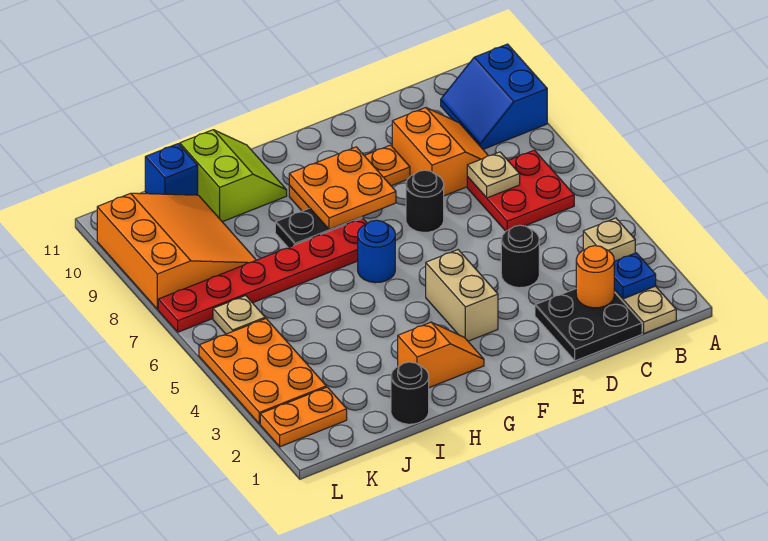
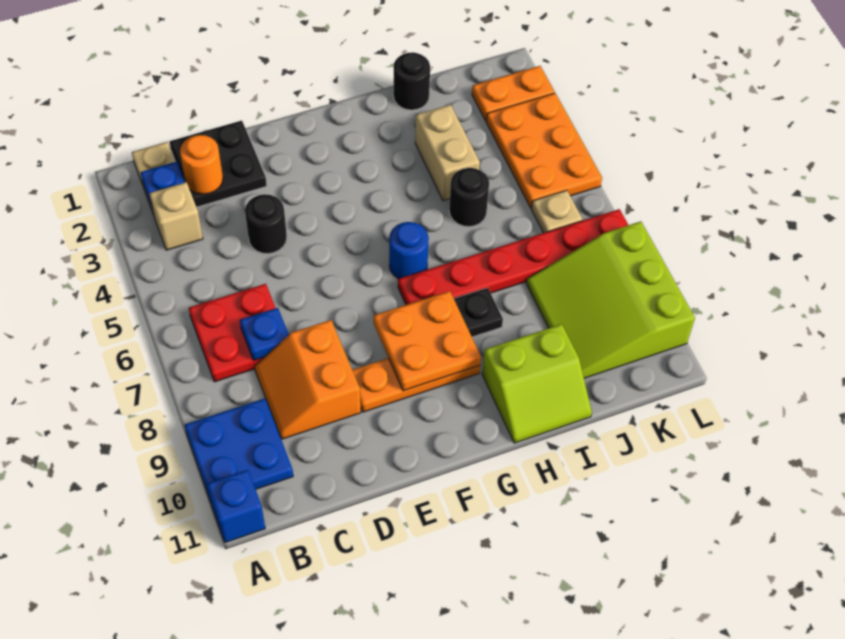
blue 2x2 slope [441,44,547,149] -> blue 2x2 plate [185,398,293,502]
tan 1x1 plate [467,152,520,198] -> blue 1x1 plate [240,308,289,360]
black 1x1 round brick [406,170,444,232] -> black 1x1 round brick moved to [449,168,489,227]
tan 1x2 brick [426,250,498,341] -> tan 1x2 brick moved to [415,105,480,201]
orange 1x2 slope [398,322,484,388] -> none
lime 2x2 slope [180,130,287,222] -> lime 2x2 slope turned to [482,324,592,443]
orange 3x3 slope [97,193,256,309] -> lime 3x3 slope [526,221,695,378]
blue 1x1 brick [145,144,198,195] -> blue 1x1 brick moved to [207,470,265,543]

